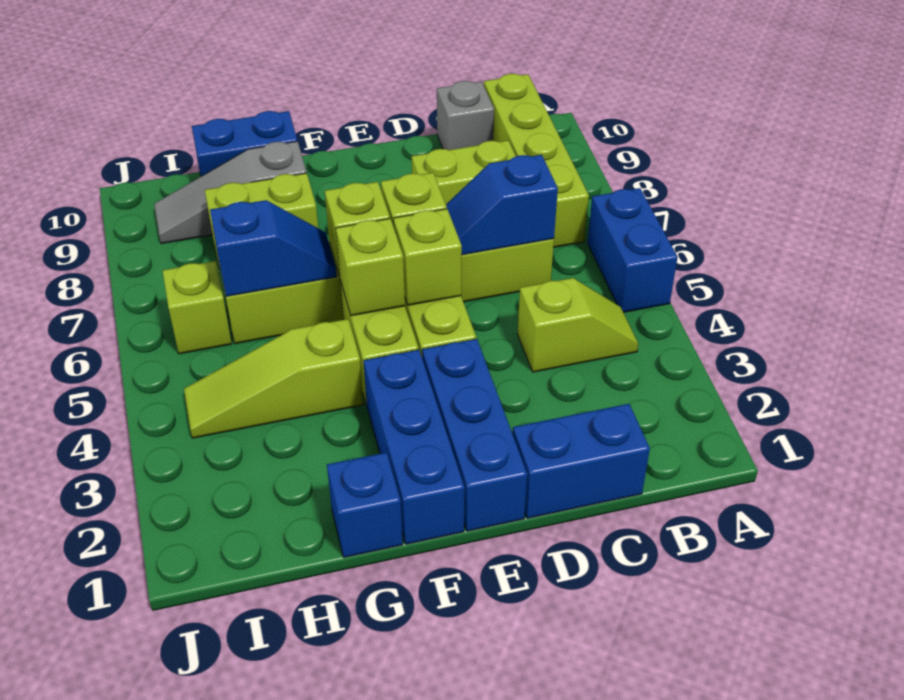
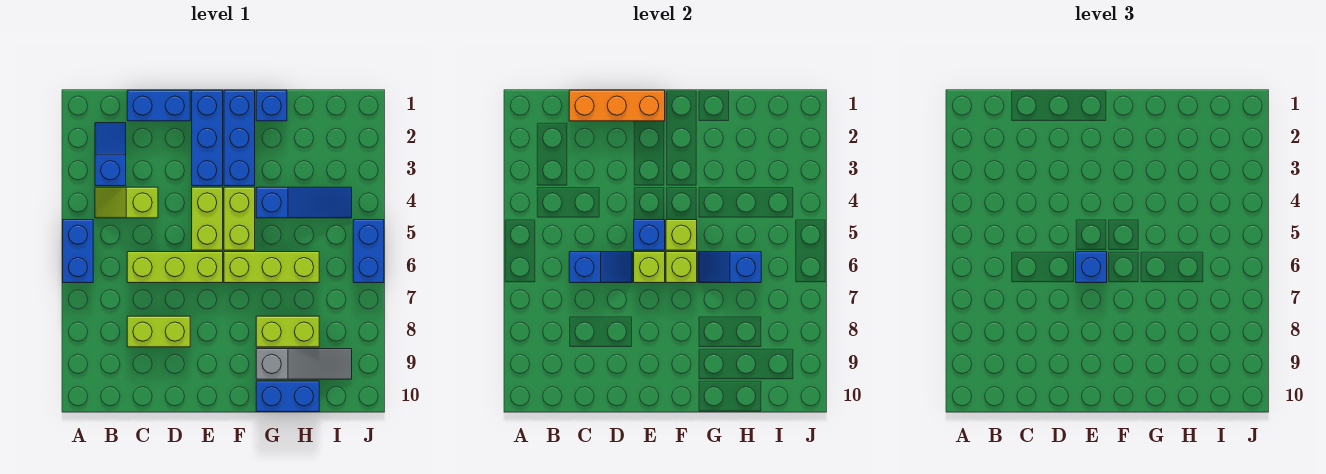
none -> blue 1x2 slope [95,123,126,186]
lime 1x4 brick [484,74,589,248] -> none
none -> orange 1x3 brick [569,90,665,121]
grey 1x1 brick [437,81,494,150] -> none
lime 1x1 brick [393,209,462,305] -> blue 1x1 brick [634,220,665,250]
none -> blue 1x1 brick [1076,252,1107,283]
lime 1x3 slope [184,319,363,438] -> blue 1x3 slope [256,187,352,218]
lime 1x1 brick [163,261,232,354] -> none
none -> blue 1x2 brick [353,220,384,283]

